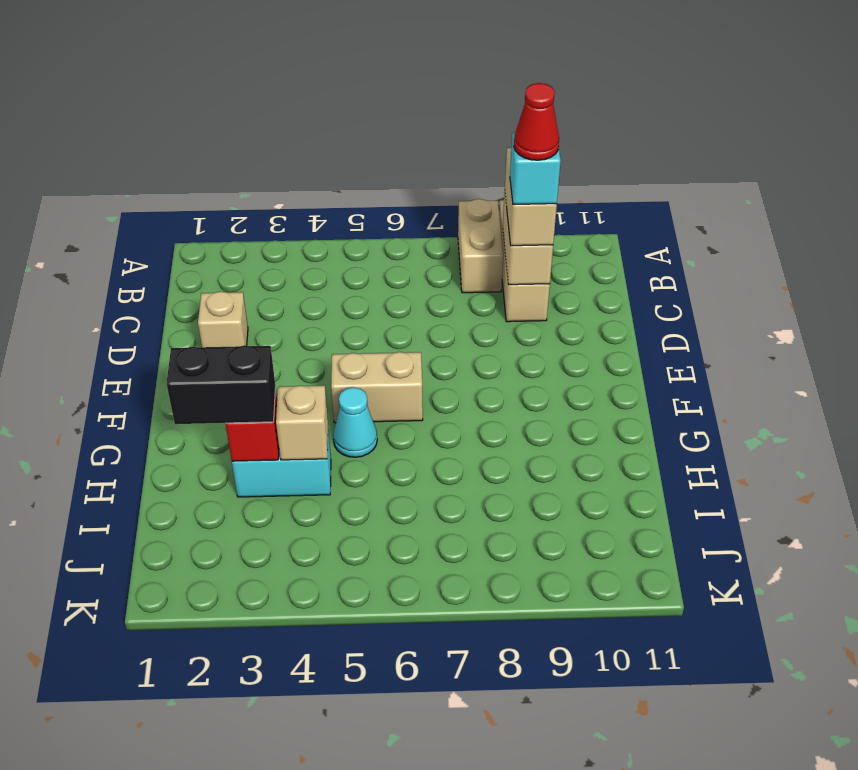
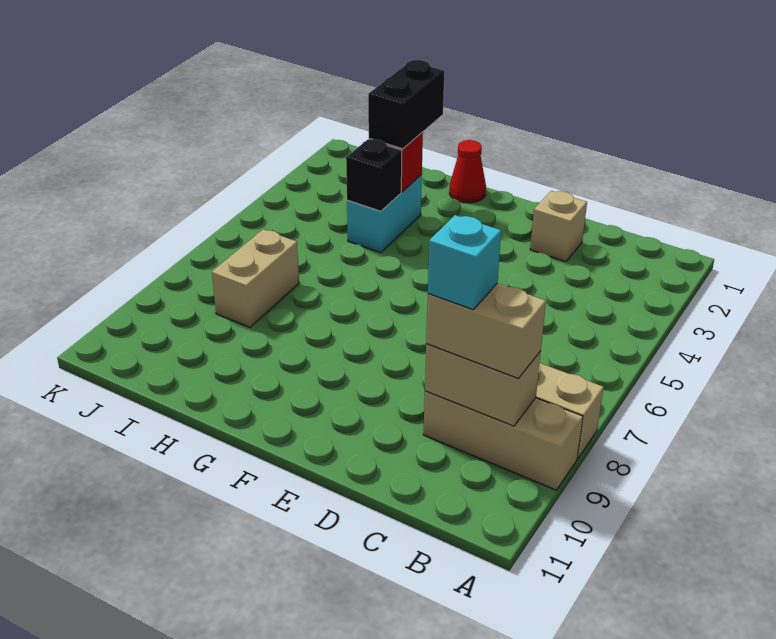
red 1x1 cone [514,83,559,160] -> red 1x1 cone moved to [449,140,486,203]
tan 1x2 brick [331,352,423,423] -> tan 1x2 brick moved to [212,229,299,327]
cyan 1x1 cone [333,387,377,457] -> none
tan 1x1 brick [276,385,328,460] -> black 1x1 brick [346,139,402,211]

